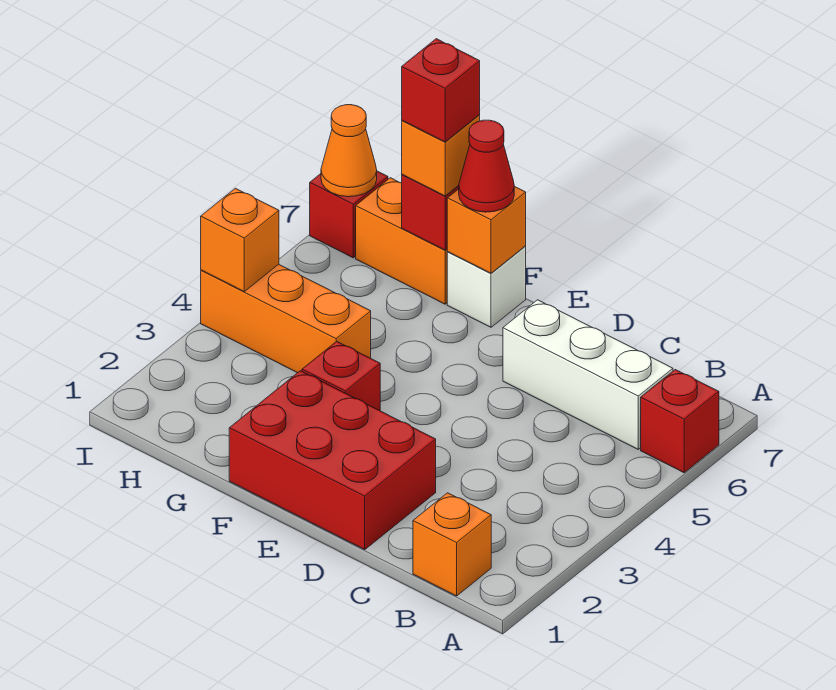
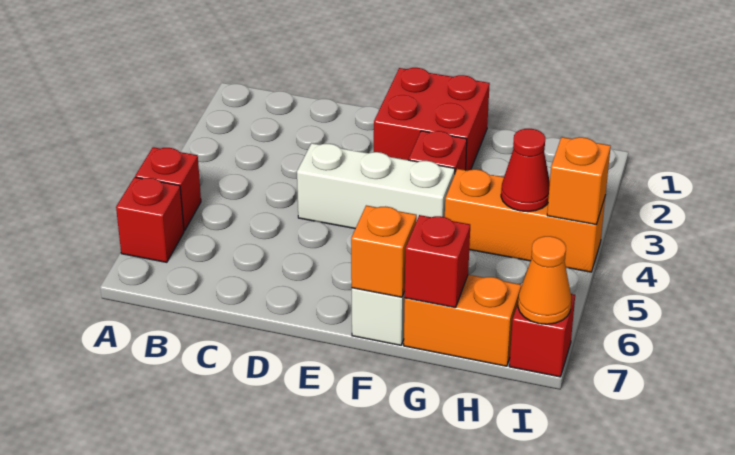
orange 1x1 brick [413,493,491,596] -> none
white 1x3 brick [503,300,673,449] -> white 1x3 brick moved to [297,143,455,228]
red 2x3 brick [229,371,436,549] -> red 2x2 brick [374,68,490,171]
red 1x1 cone [459,120,514,212] -> red 1x1 cone moved to [501,129,550,212]
orange 1x1 brick [402,115,480,196] -> none
red 1x1 brick [402,39,480,142] -> red 1x1 brick moved to [135,147,201,231]

